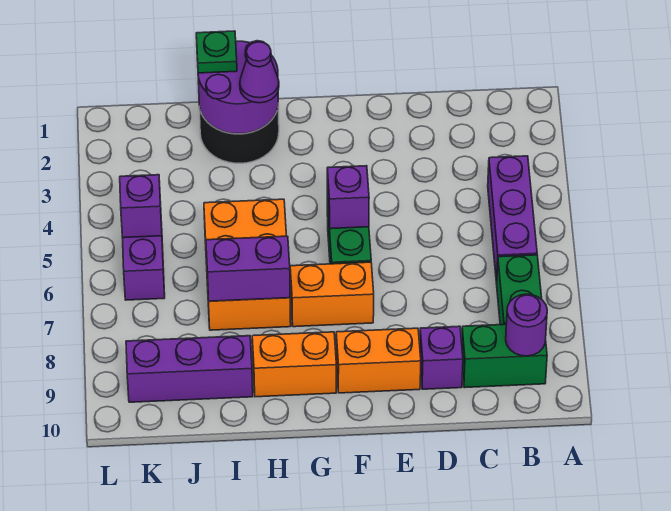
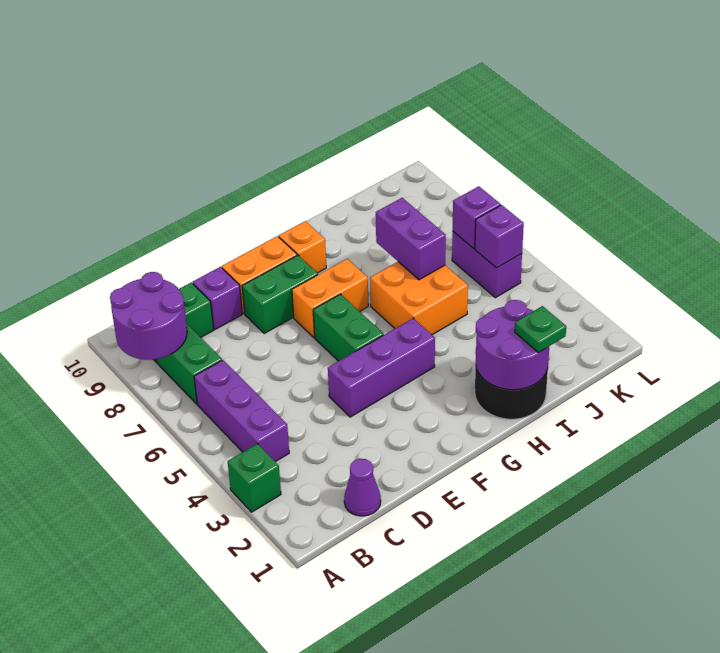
none -> green 1x1 brick [228,444,281,512]
purple 1x1 round brick [506,294,547,356] -> purple 2x2 round brick [110,272,187,360]
none -> green 1x2 brick [242,255,318,333]
purple 1x1 brick [327,166,369,229] -> purple 1x1 brick moved to [453,186,501,249]
orange 1x2 brick [252,332,336,397] -> orange 1x1 brick [279,221,326,273]
purple 1x1 cone [240,42,279,103] -> purple 1x1 cone moved to [344,459,381,516]
orange 2x3 brick [204,199,291,330] -> orange 2x2 brick [370,262,468,335]
purple 1x2 brick [206,236,290,301] -> purple 1x2 brick turned to [376,198,446,280]
purple 1x3 brick [126,336,253,402] -> purple 1x3 brick moved to [328,318,435,417]

